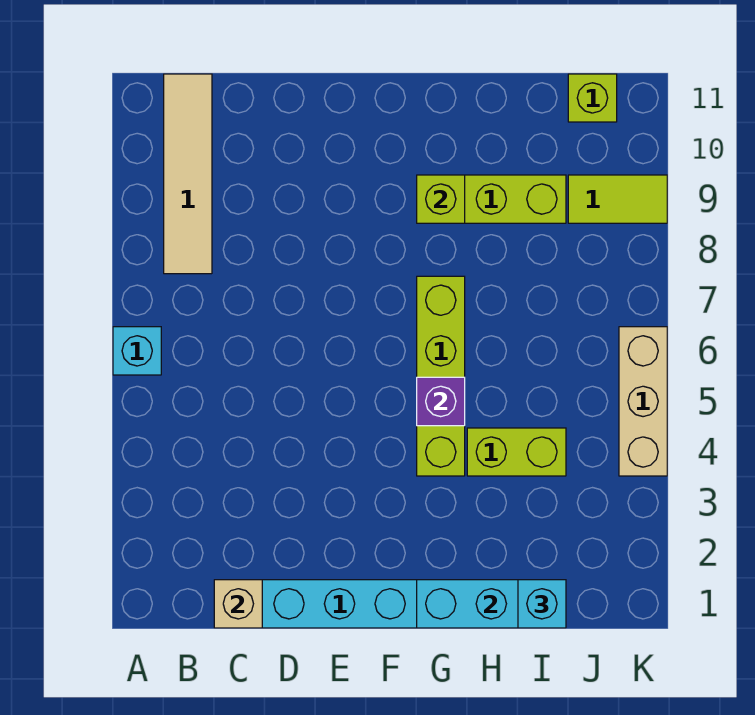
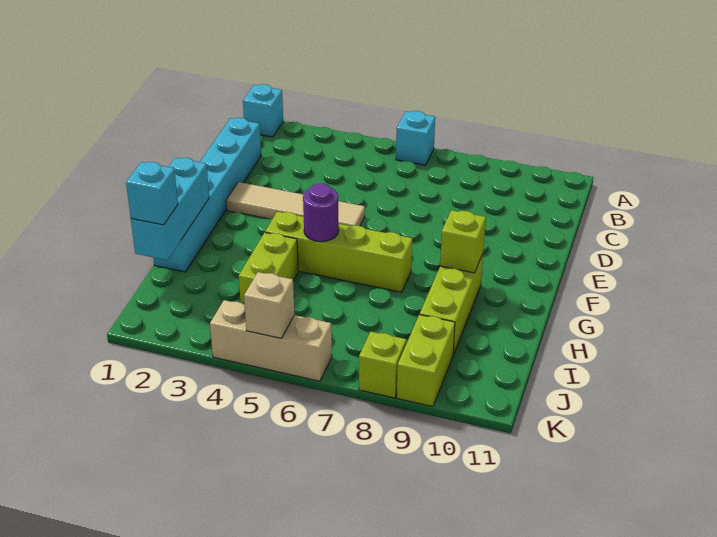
none -> cyan 1x1 brick [243,84,283,137]
tan 1x4 tile [164,74,212,274] -> tan 1x4 tile moved to [226,182,365,226]
tan 1x1 brick [214,580,262,628] -> tan 1x1 brick moved to [244,272,294,338]
purple 1x1 brick [417,377,465,426] -> purple 1x1 round brick [303,184,339,242]
lime 1x2 tile [568,175,667,223] -> lime 1x2 brick [397,315,455,407]
lime 1x1 brick [568,74,617,122] -> lime 1x1 brick moved to [359,331,406,398]

